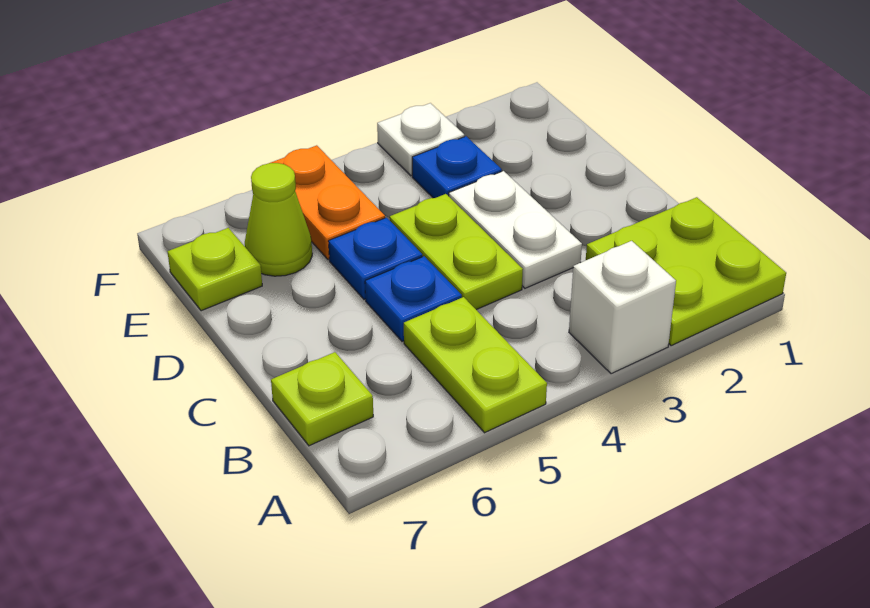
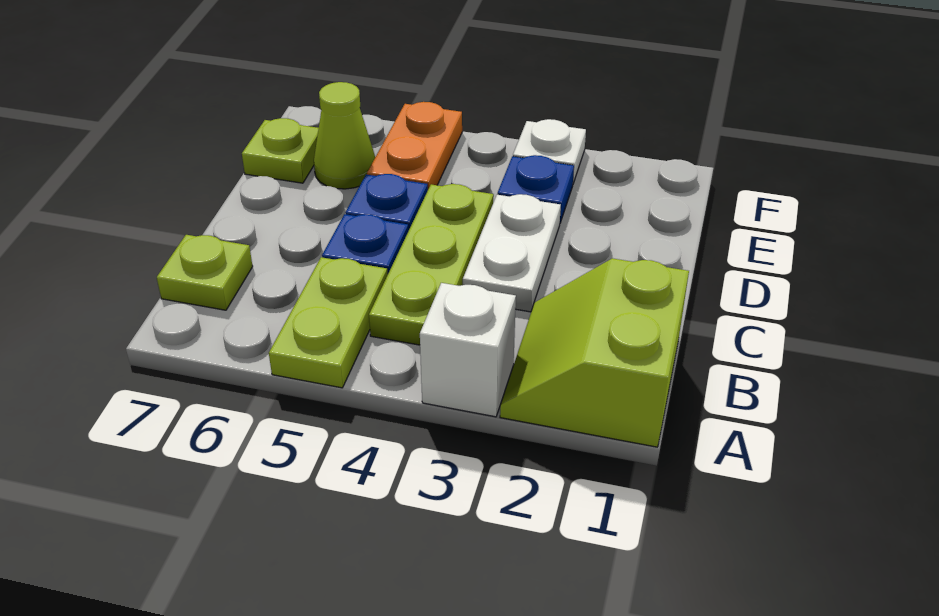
lime 2x2 plate [586,197,786,346] -> lime 2x2 slope [500,258,689,447]
lime 1x2 plate [390,194,523,310] -> lime 1x3 plate [369,184,494,345]

